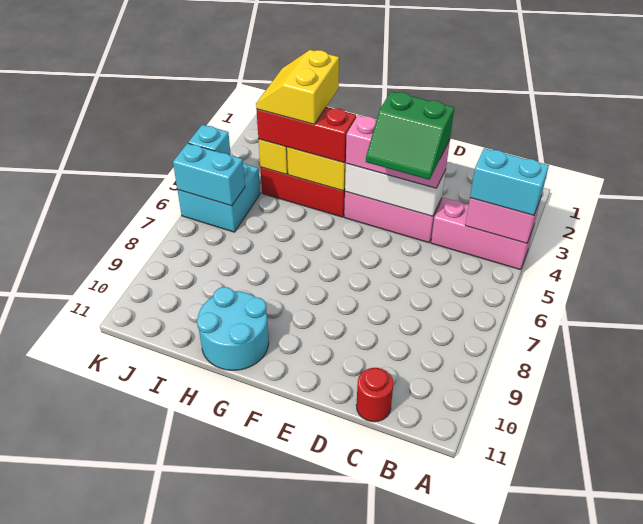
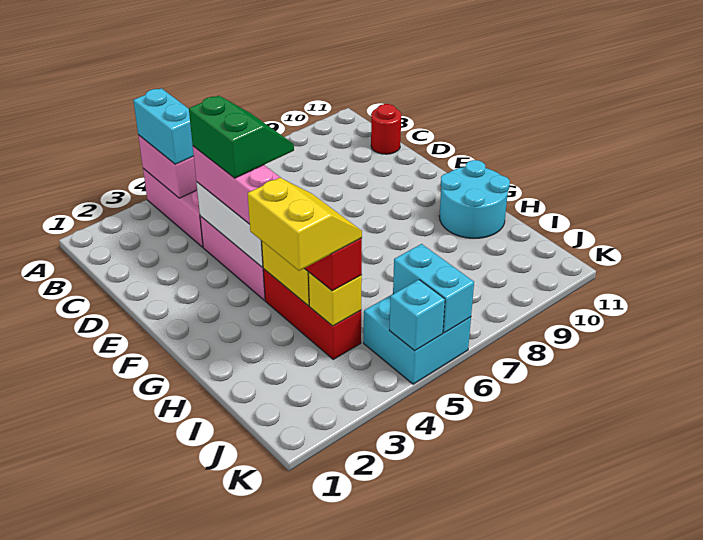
yellow 2x2 slope [256,50,339,124] -> yellow 2x2 slope turned to [248,178,362,271]

